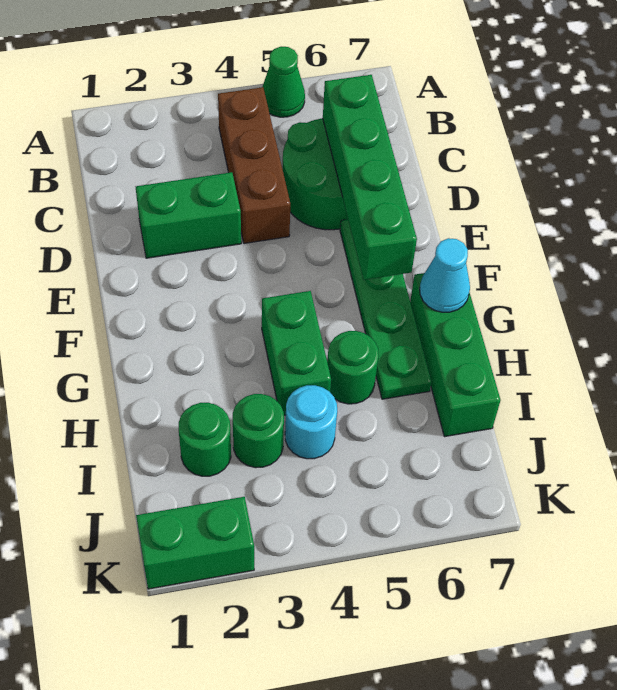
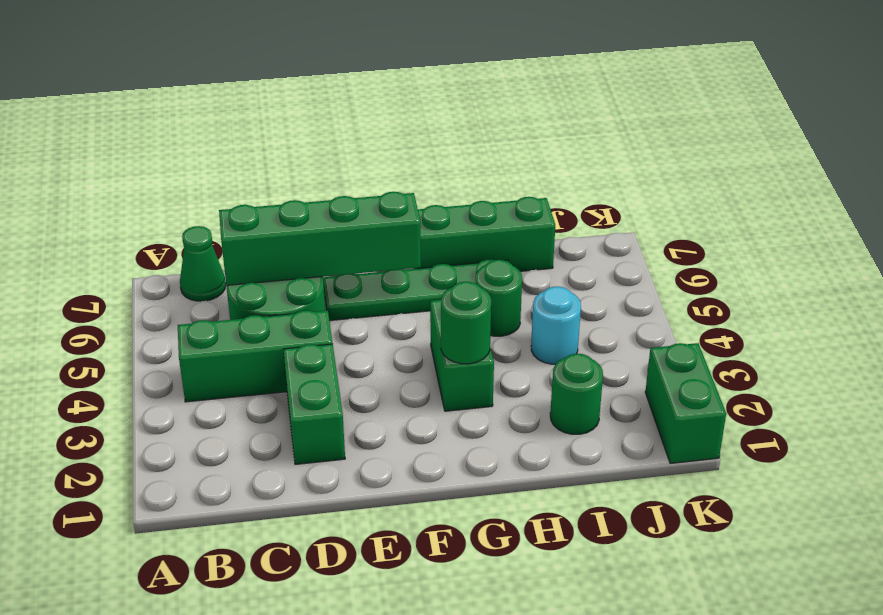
green 1x1 cone [263,47,305,117] -> green 1x1 cone moved to [180,226,226,301]
brown 1x3 brick [218,87,290,243] -> green 1x3 brick [178,310,333,402]
green 1x2 brick [262,291,331,415] -> green 1x2 brick turned to [430,300,494,411]
cyan 1x1 cone [420,238,470,312] -> none
green 1x1 round brick [233,394,284,468] -> green 1x1 round brick moved to [441,282,491,364]

